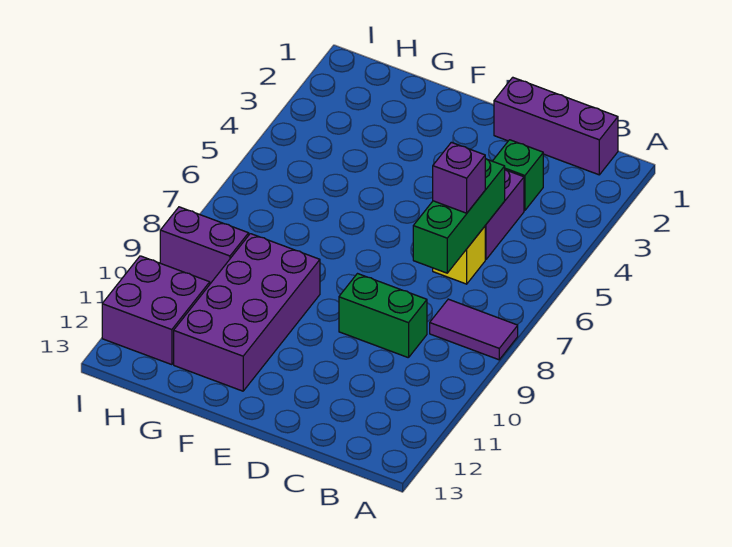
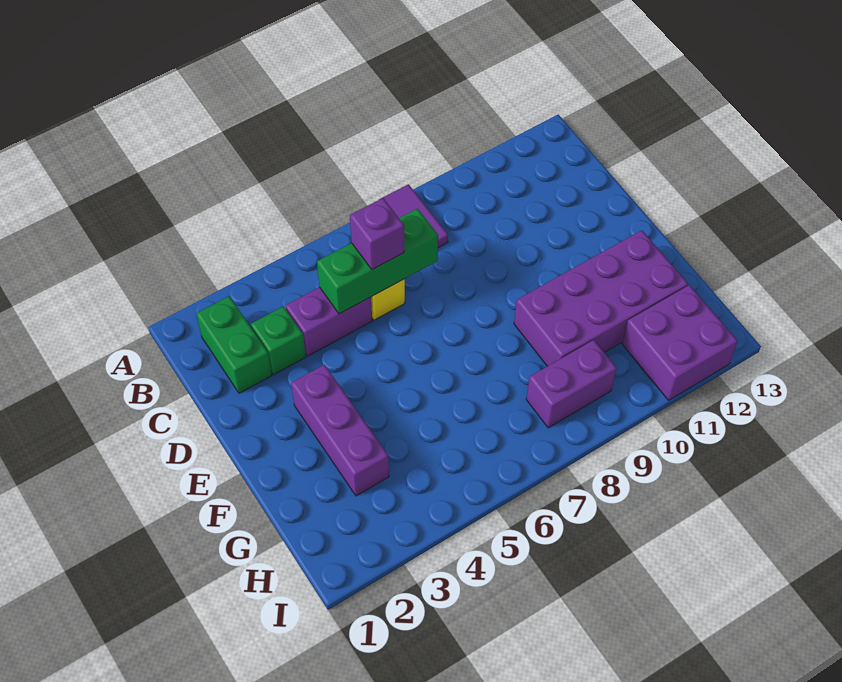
purple 1x3 brick [494,77,618,175] -> purple 1x3 brick moved to [291,365,389,496]
green 1x2 brick [339,274,427,358] -> green 1x2 brick moved to [196,296,272,393]
purple 1x2 brick [160,207,249,284] -> purple 1x2 brick turned to [526,340,617,428]

